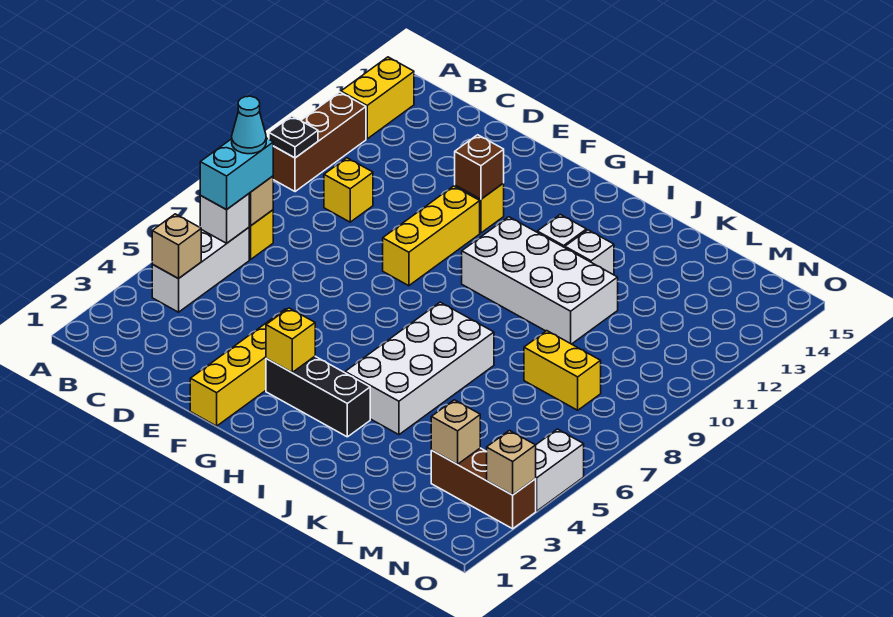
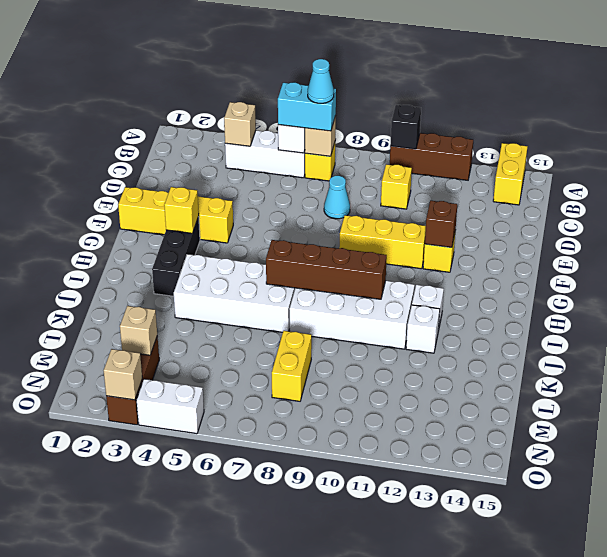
black 1x1 plate [269,116,318,158] -> black 1x1 brick [390,105,421,149]
yellow 1x2 brick [341,57,414,139] -> yellow 1x2 brick turned to [493,143,528,205]
none -> cyan 1x1 cone [324,176,350,219]
white 2x4 brick [462,217,618,344] -> white 2x4 brick turned to [289,281,415,349]
none -> brown 1x4 brick [266,240,387,299]

